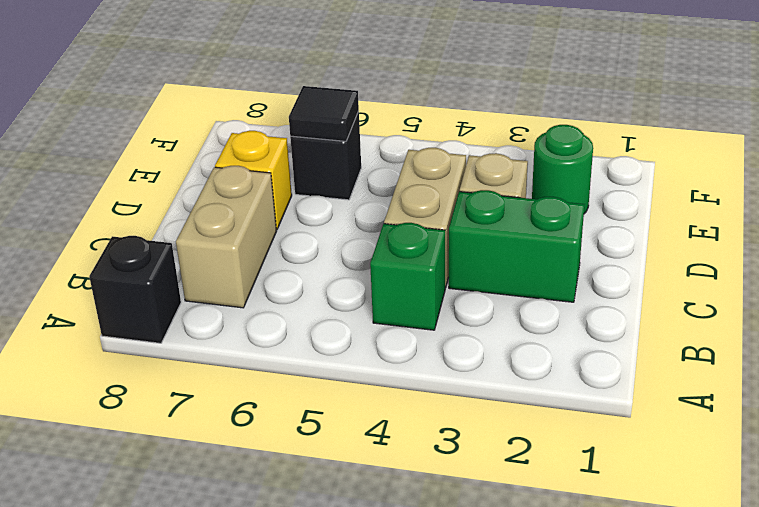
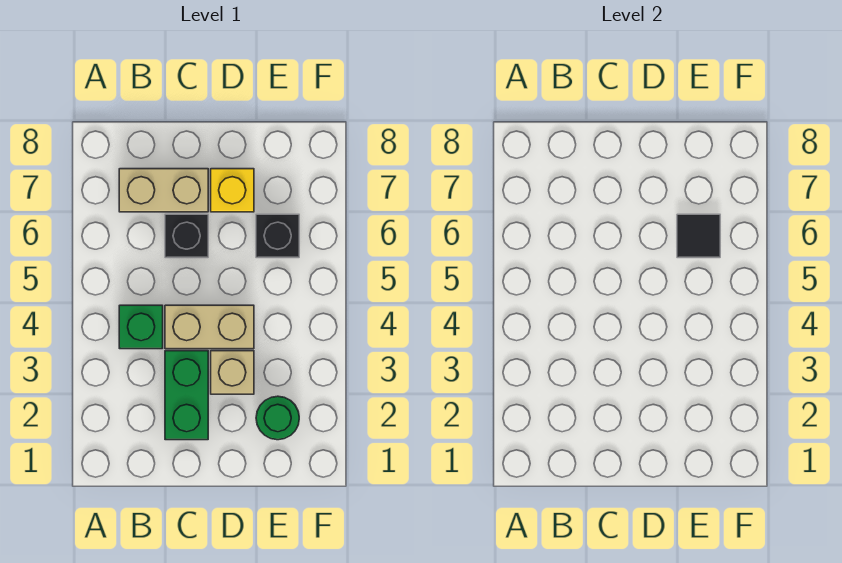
black 1x1 brick [89,236,181,343] -> black 1x1 brick moved to [165,214,208,258]

